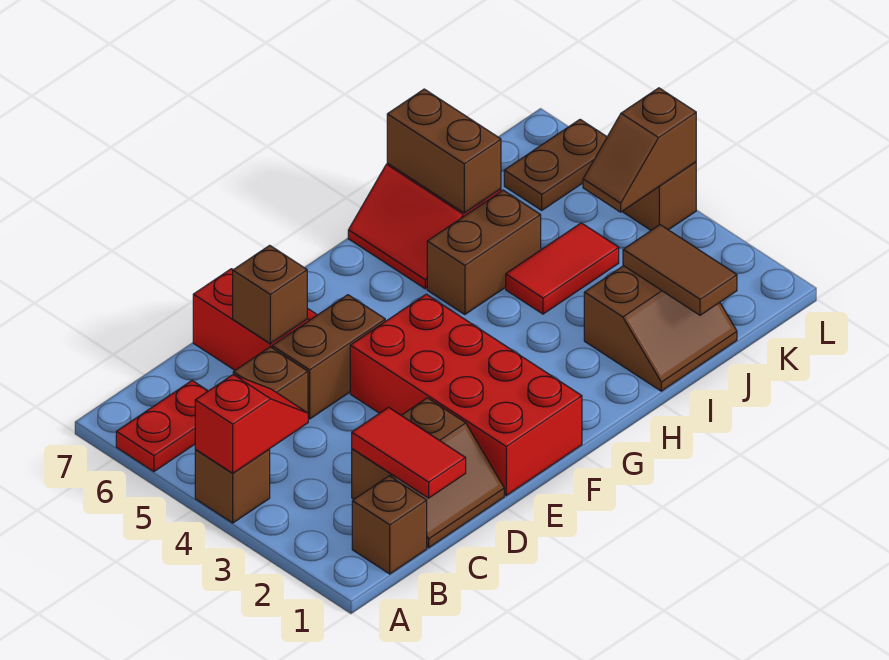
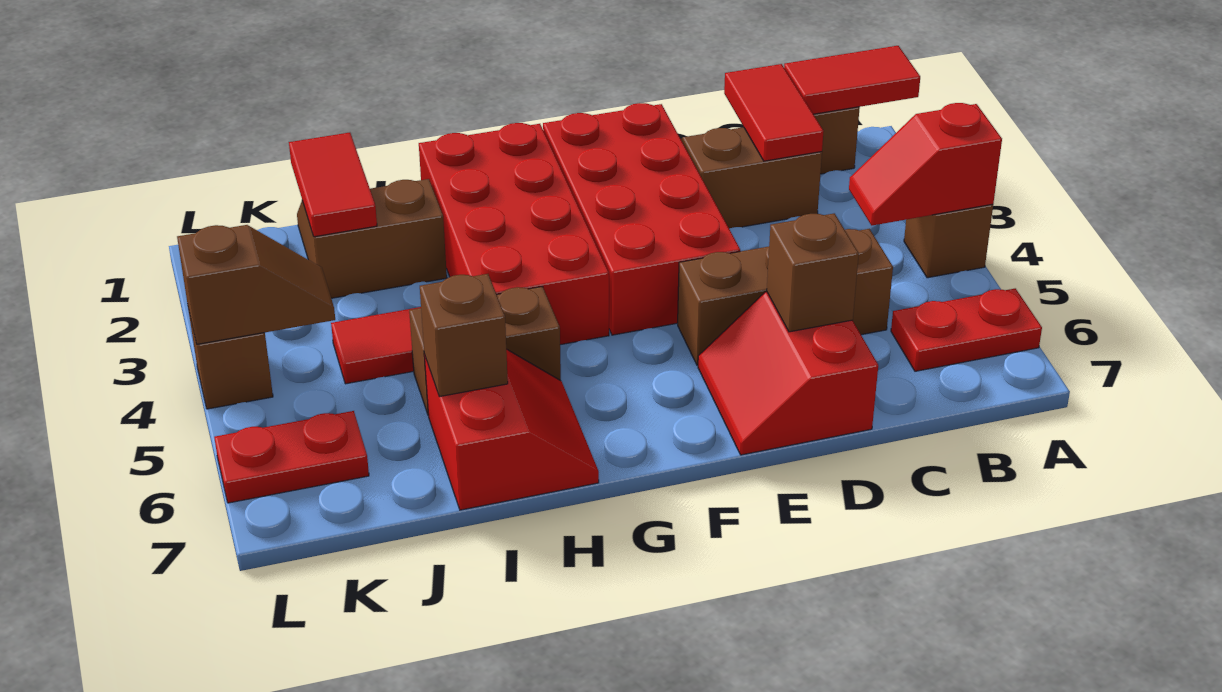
none -> red 1x2 tile [784,46,920,114]
none -> red 2x4 brick [419,123,609,345]
brown 1x2 brick [387,89,501,213] -> brown 1x1 brick [420,274,508,397]
brown 1x2 tile [623,225,737,315] -> red 1x2 tile [289,133,377,237]
brown 1x2 plate [504,120,607,210] -> red 1x2 plate [214,411,369,503]

